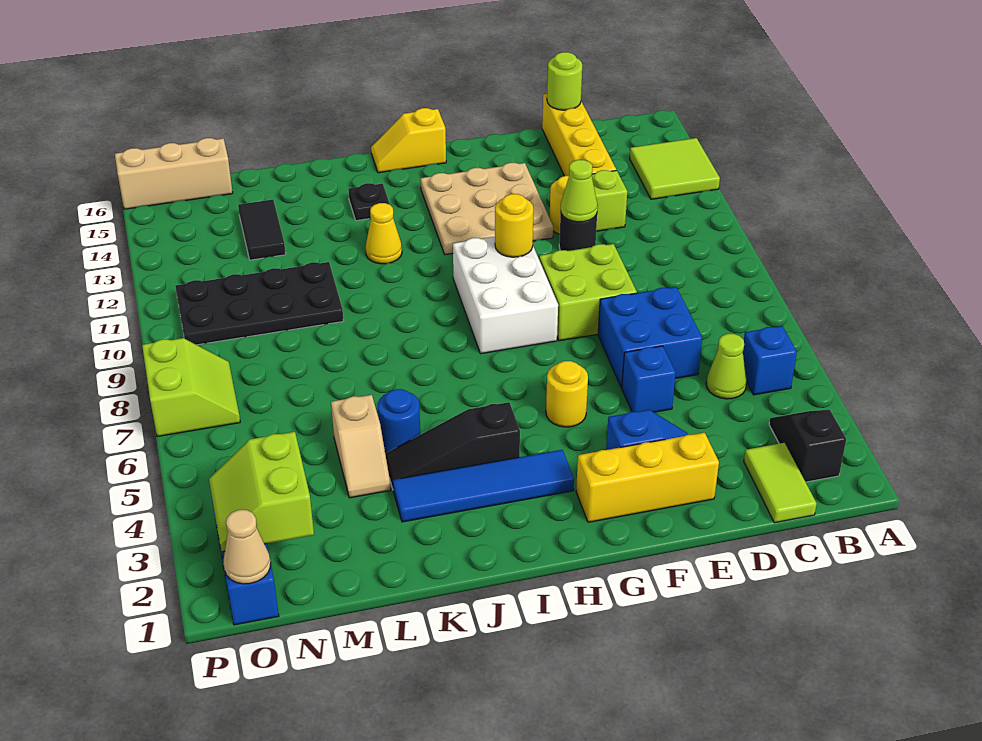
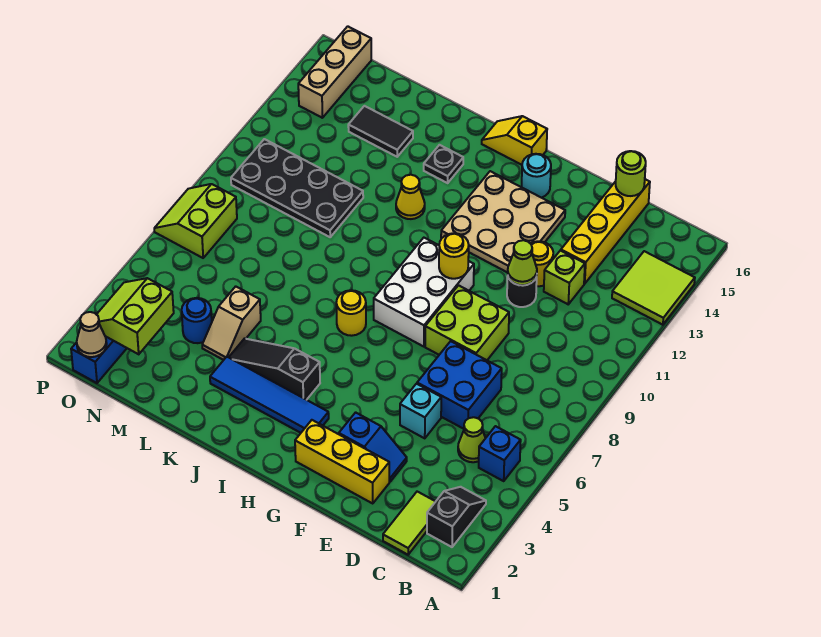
blue 1x1 brick [622,346,676,412] -> cyan 1x1 brick [400,384,441,438]
yellow 1x1 round brick [546,361,588,427] -> yellow 1x1 round brick moved to [336,290,366,336]
none -> cyan 1x1 round brick [522,154,551,198]
blue 1x1 round brick [378,389,420,453] -> blue 1x1 round brick moved to [182,298,212,343]
black 1x2 tile [238,200,286,260] -> black 1x2 tile turned to [348,106,413,157]
tan 1x3 brick [115,138,233,209] -> tan 1x3 brick turned to [298,26,371,118]
lime 2x2 slope [142,338,240,437] -> lime 2x2 slope turned to [154,184,237,258]

